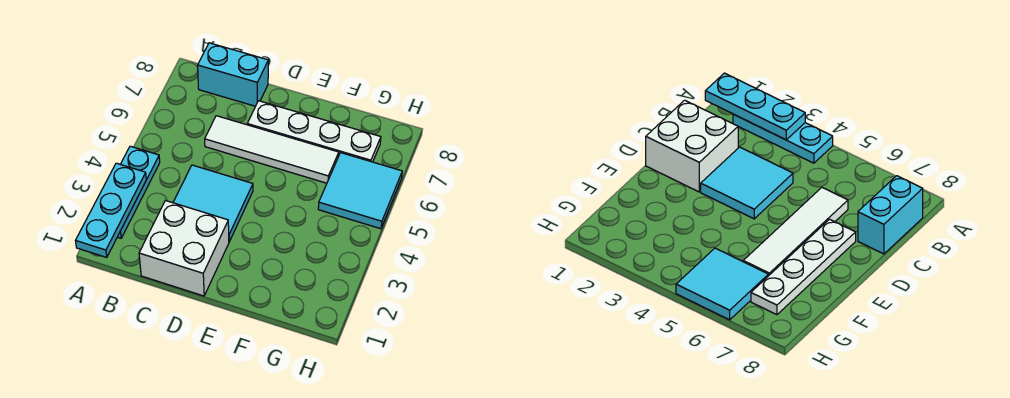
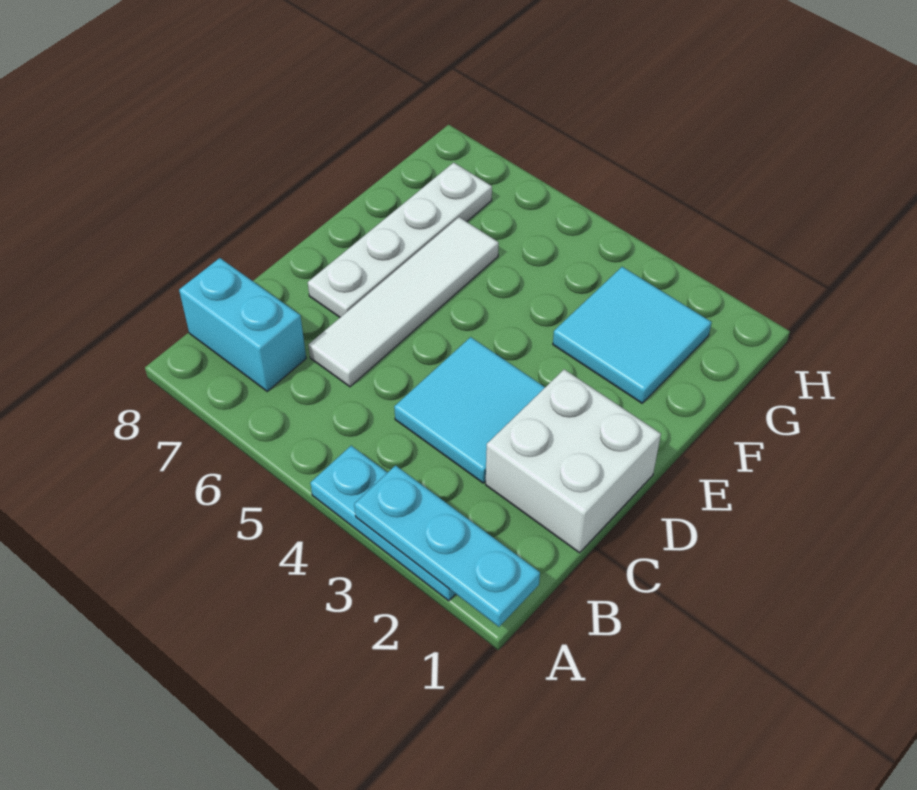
cyan 1x2 brick [198,43,268,106] -> cyan 1x2 brick turned to [179,258,306,391]
cyan 2x2 tile [318,153,402,229] -> cyan 2x2 tile moved to [553,267,712,403]

